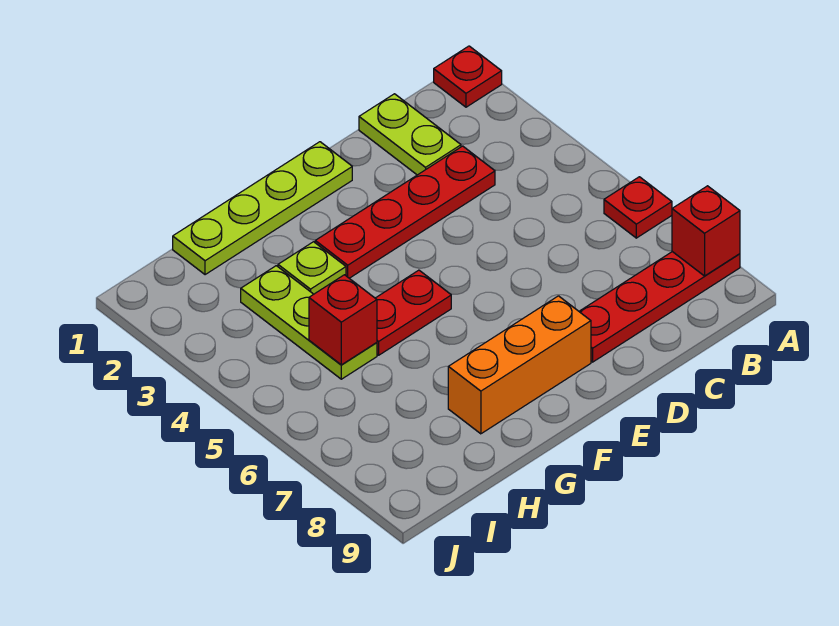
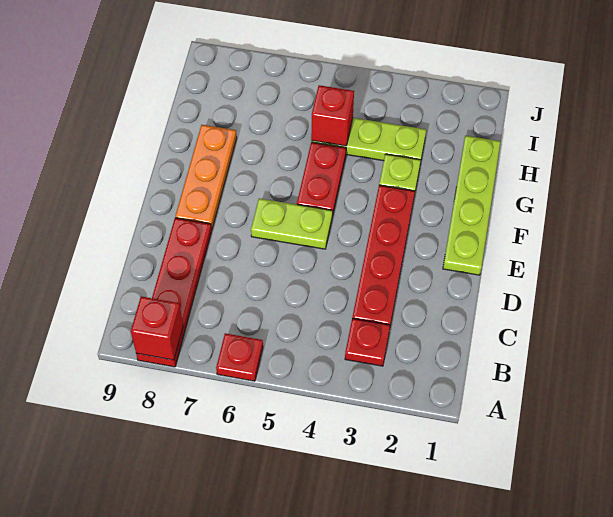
red 1x1 plate [434,46,502,107] -> red 1x1 plate moved to [345,319,390,366]
lime 1x2 plate [359,94,461,175] -> lime 1x2 plate moved to [251,198,333,249]
orange 1x3 brick [448,296,591,434] -> orange 1x3 plate [175,125,237,230]

